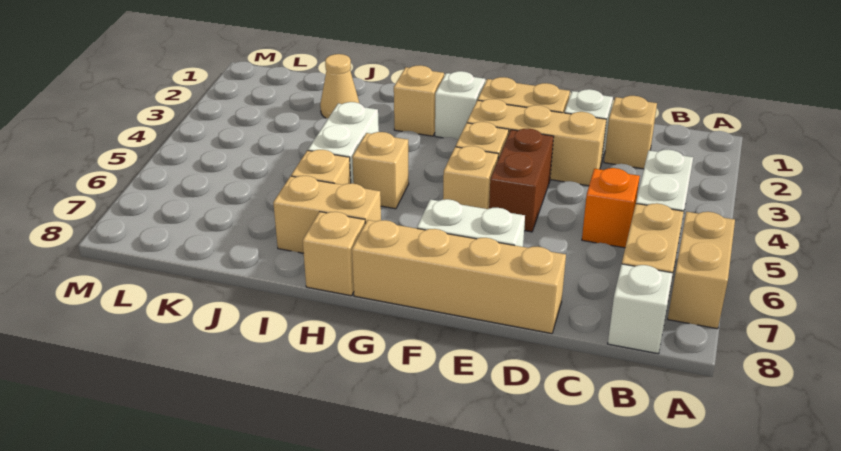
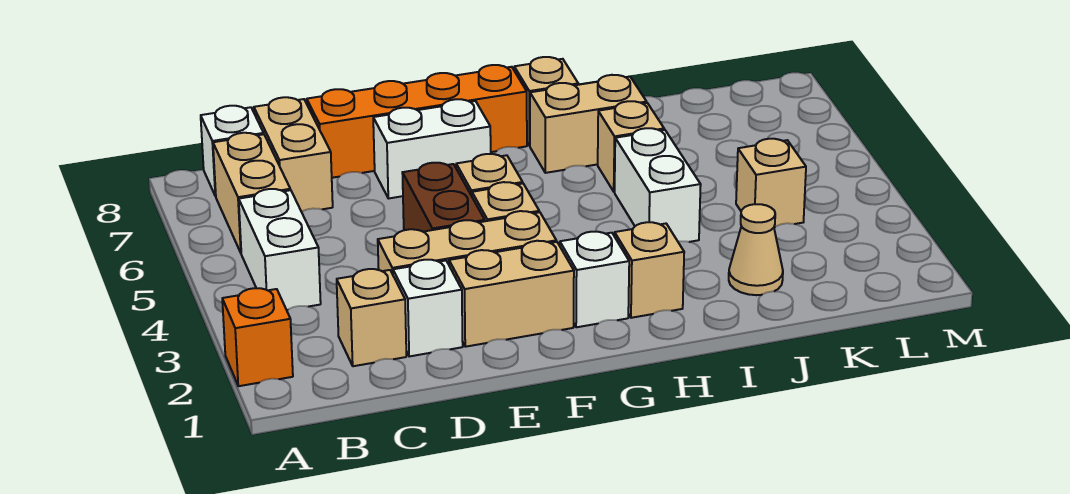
tan 1x2 brick [668,212,735,329] -> tan 1x2 brick moved to [254,97,333,212]
orange 1x1 brick [582,168,640,248] -> orange 1x1 brick moved to [222,288,293,386]
tan 1x4 brick [352,220,566,334] -> orange 1x4 brick [307,65,527,178]
tan 1x1 brick [352,132,409,209] -> tan 1x1 brick moved to [736,139,806,227]

